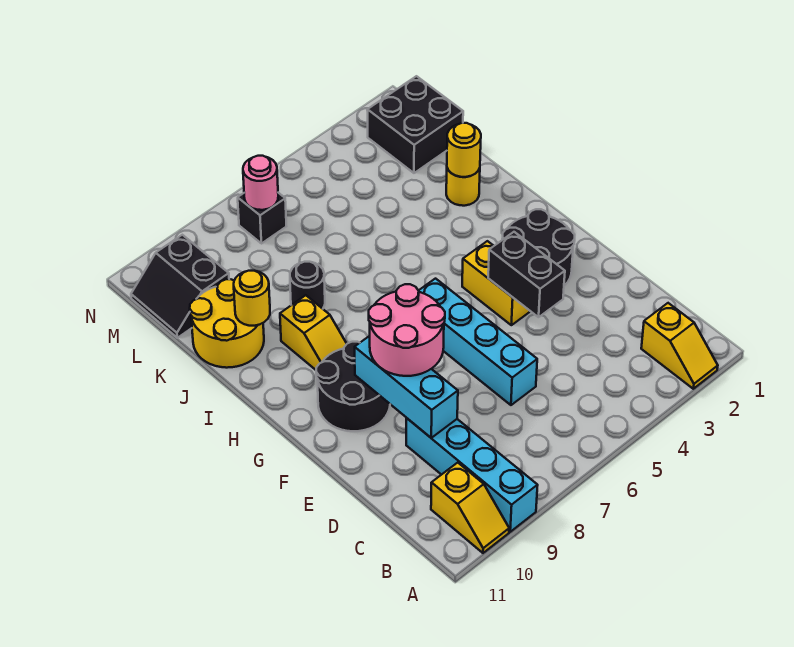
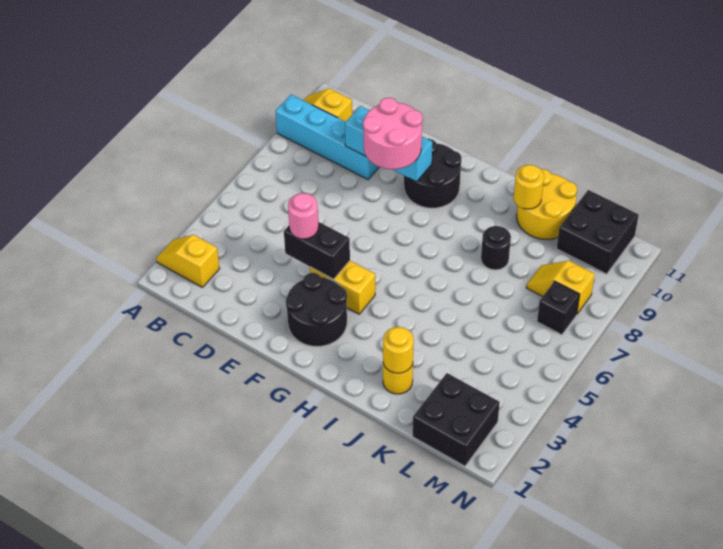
cyan 1x4 brick [419,279,537,405] -> none
yellow 1x2 slope [280,295,347,370] -> yellow 1x2 slope moved to [526,261,595,314]
black 2x2 slope [131,235,229,338] -> black 2x2 brick [557,190,639,274]
pink 1x1 round brick [243,156,278,210] -> pink 1x1 round brick moved to [288,193,319,239]

